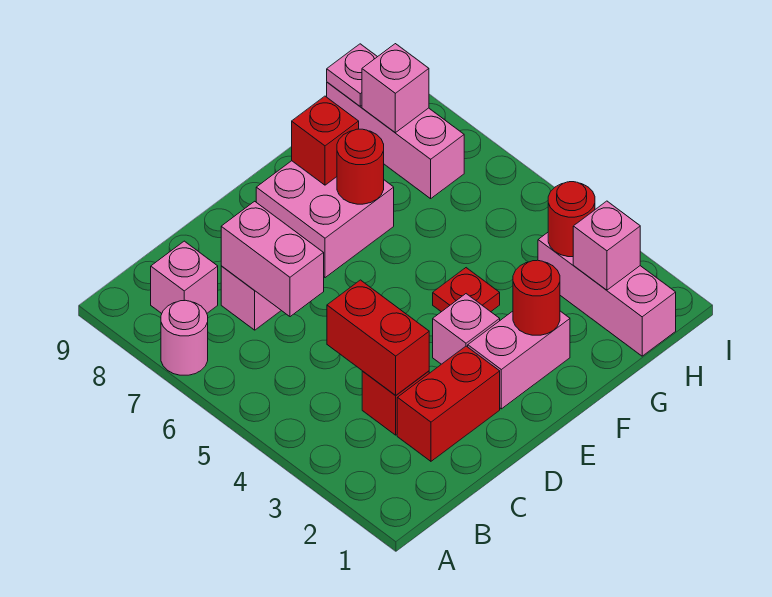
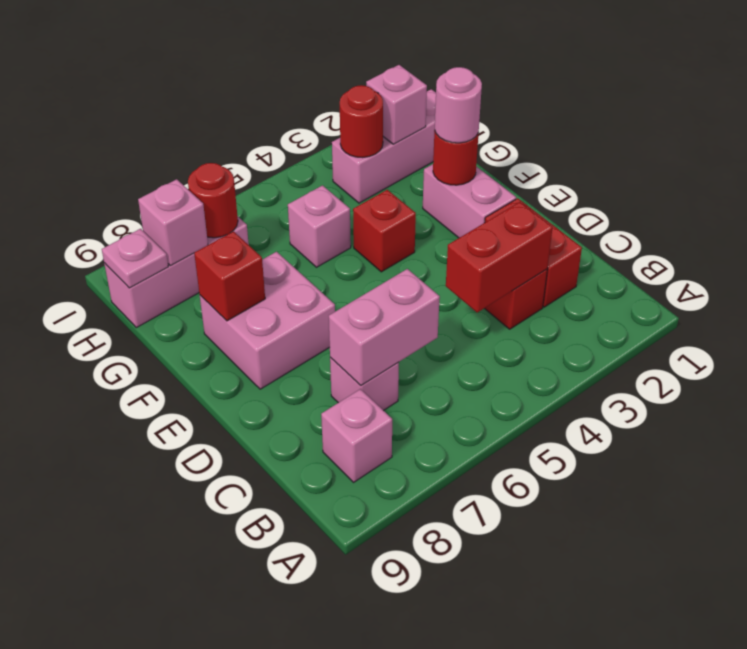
pink 1x1 round brick [161,300,208,375] -> pink 1x1 round brick moved to [435,67,482,143]
pink 1x1 brick [433,294,500,364] -> pink 1x1 brick moved to [288,186,351,267]
red 1x1 plate [433,268,500,312] -> red 1x1 brick [353,190,416,272]
red 1x1 round brick [337,129,384,204] -> red 1x1 round brick moved to [188,163,238,238]

